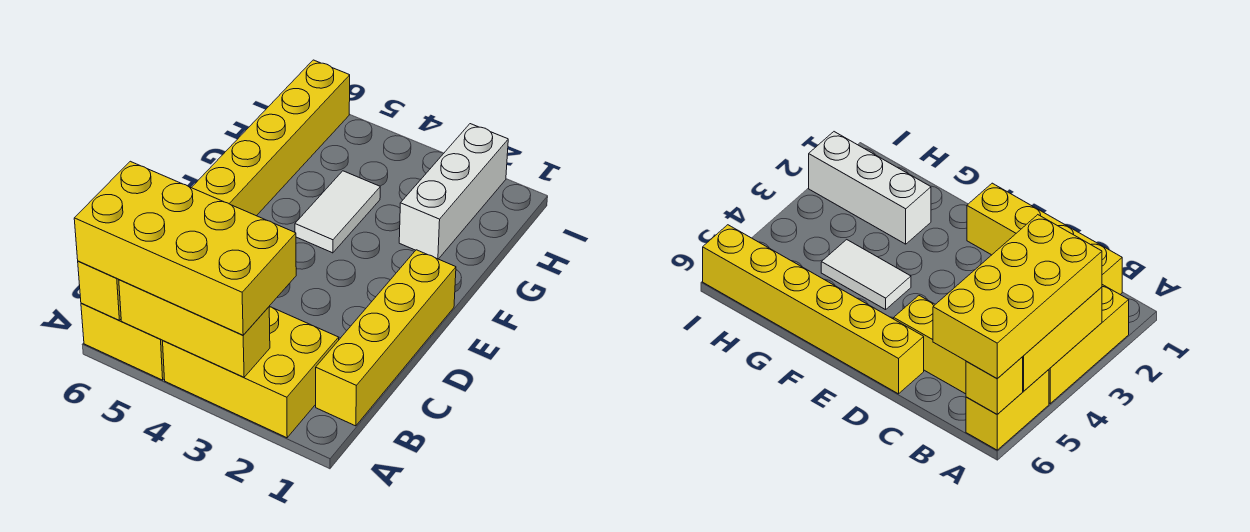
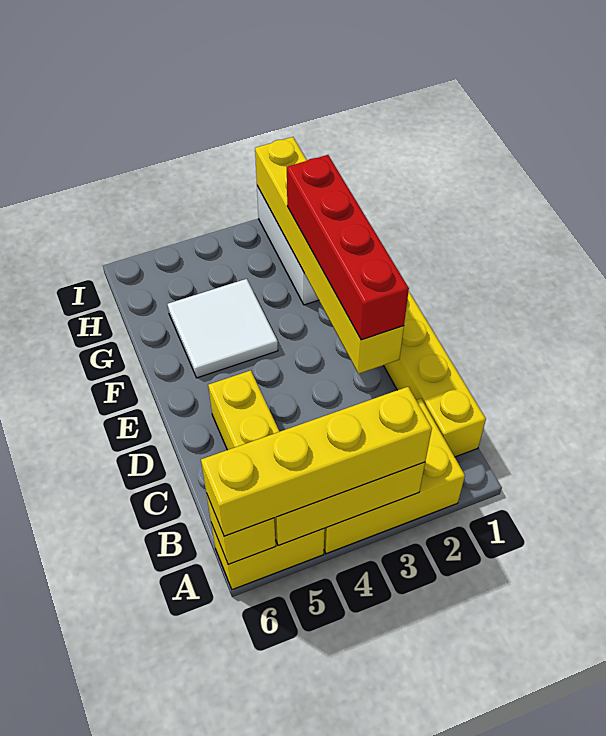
yellow 2x4 brick [74,161,296,335] -> yellow 1x4 brick [201,387,432,536]
none -> red 1x4 brick [287,155,409,340]
yellow 1x6 brick [191,60,350,216] -> yellow 1x6 brick moved to [255,137,404,374]
white 1x2 tile [295,171,380,253] -> white 2x2 tile [168,279,278,378]

